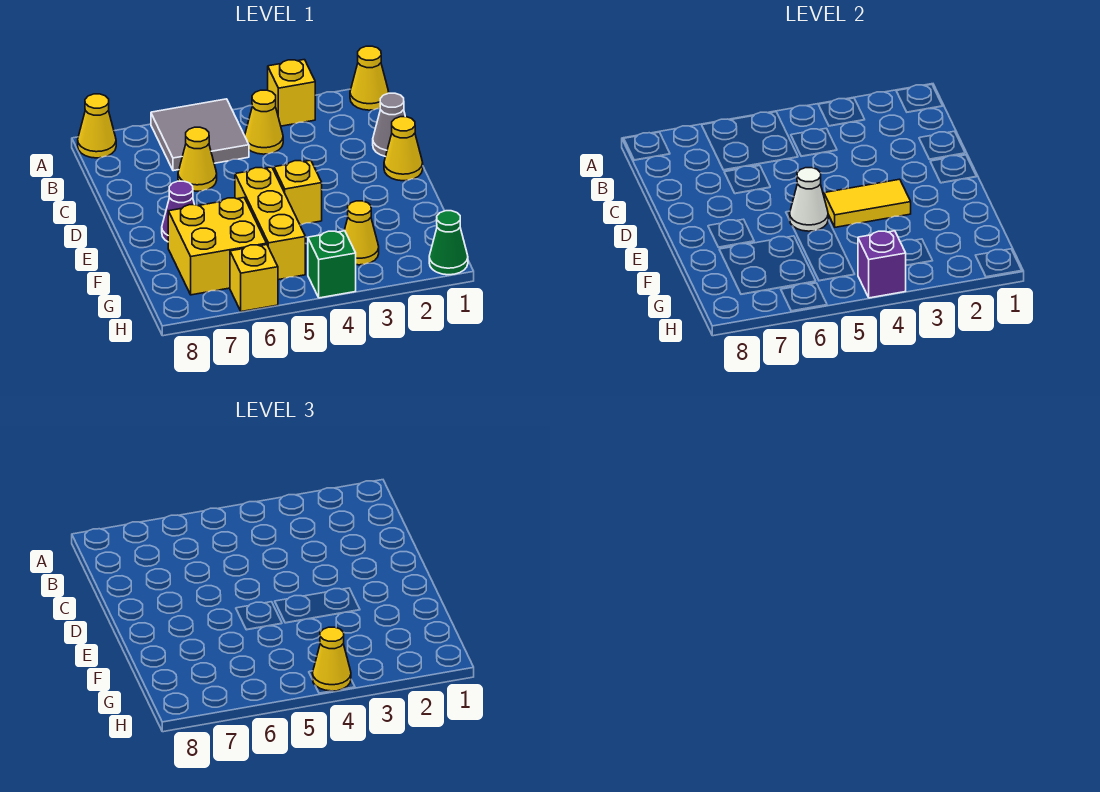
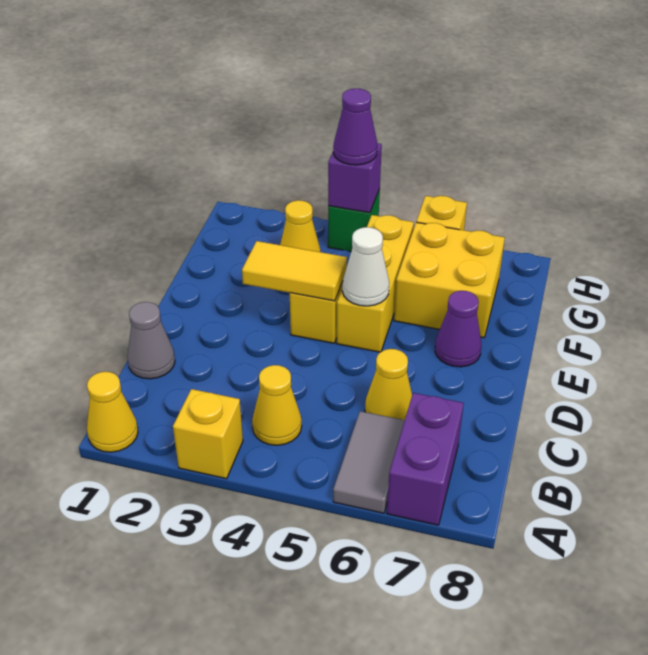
grey 2x2 tile [151,99,249,171] -> grey 1x2 tile [333,411,405,513]
none -> purple 1x2 brick [387,393,464,525]
yellow 1x1 cone [78,94,116,158] -> none
yellow 1x1 cone [384,117,423,181] -> none
green 1x1 cone [429,211,468,275] -> none
yellow 1x1 cone [312,627,351,691] -> purple 1x1 cone [333,89,378,165]

